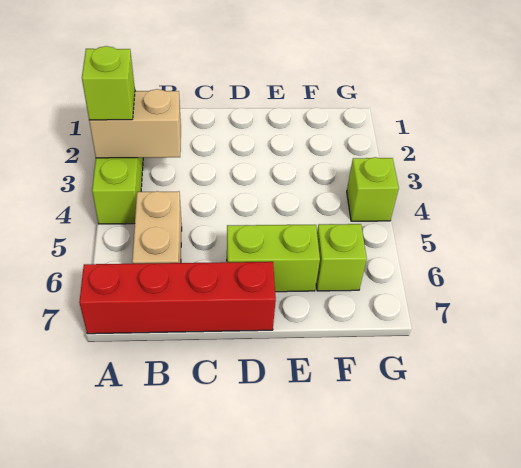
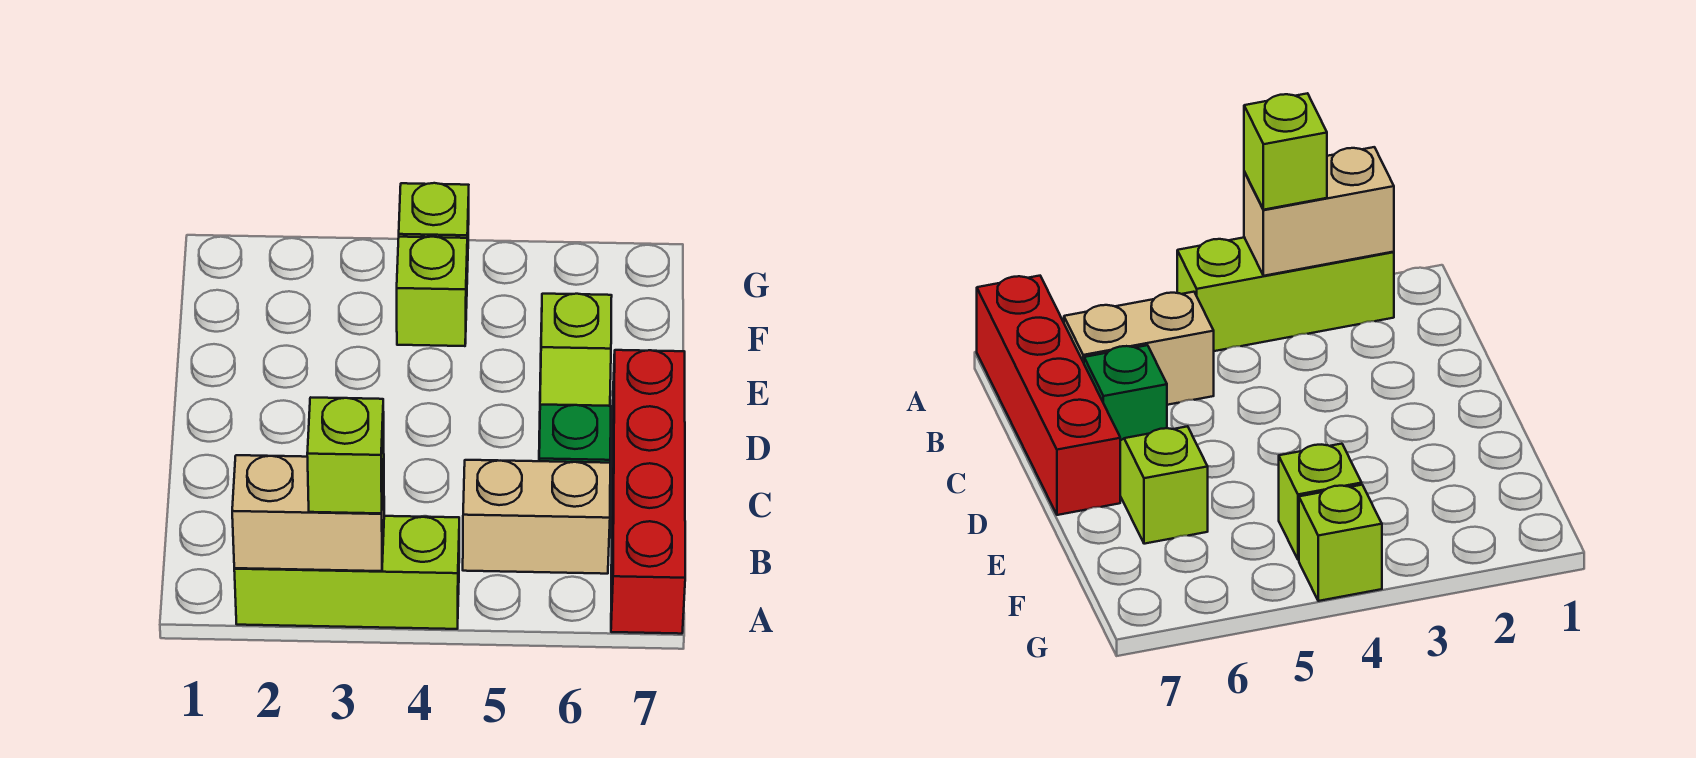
tan 1x2 brick [89,89,181,158] -> tan 1x2 brick turned to [232,455,384,571]
none -> green 1x1 brick [539,405,611,463]
lime 1x2 brick [227,225,320,292] -> lime 1x2 slope [539,294,612,438]
lime 1x1 brick [316,224,367,291] -> lime 1x1 brick moved to [397,237,467,346]

